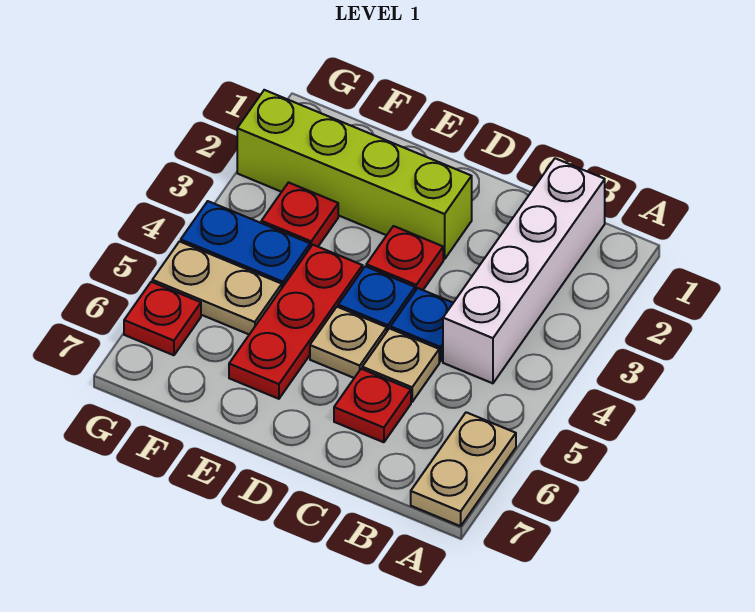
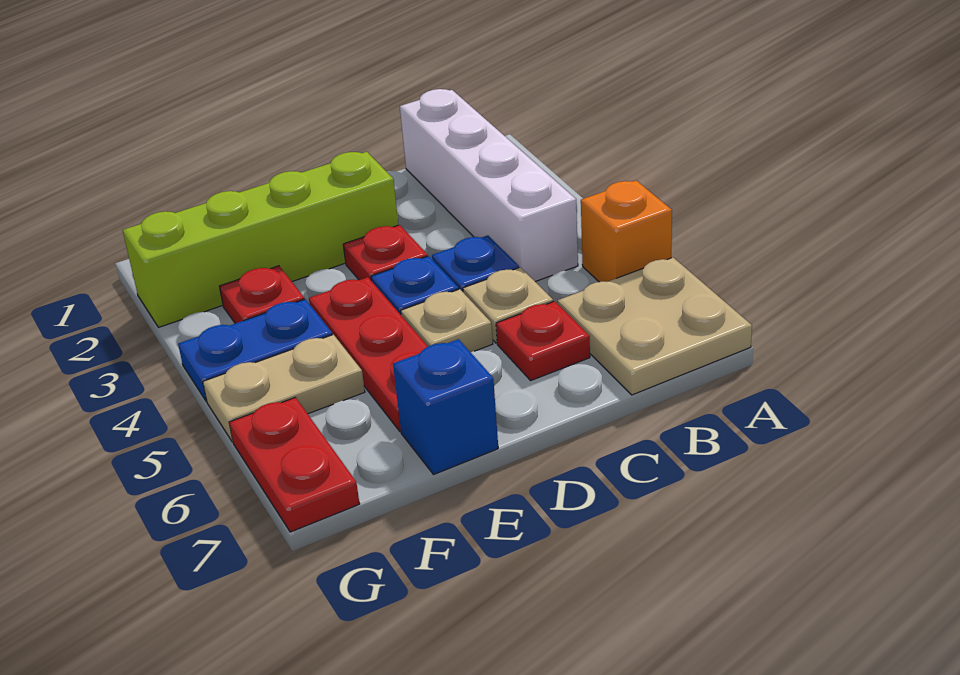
none -> orange 1x1 brick [581,181,672,282]
tan 1x2 plate [411,412,516,526] -> tan 2x2 plate [558,258,752,395]
none -> blue 1x1 brick [393,339,498,475]
red 1x1 plate [124,282,201,355] -> red 1x2 plate [229,397,360,532]

